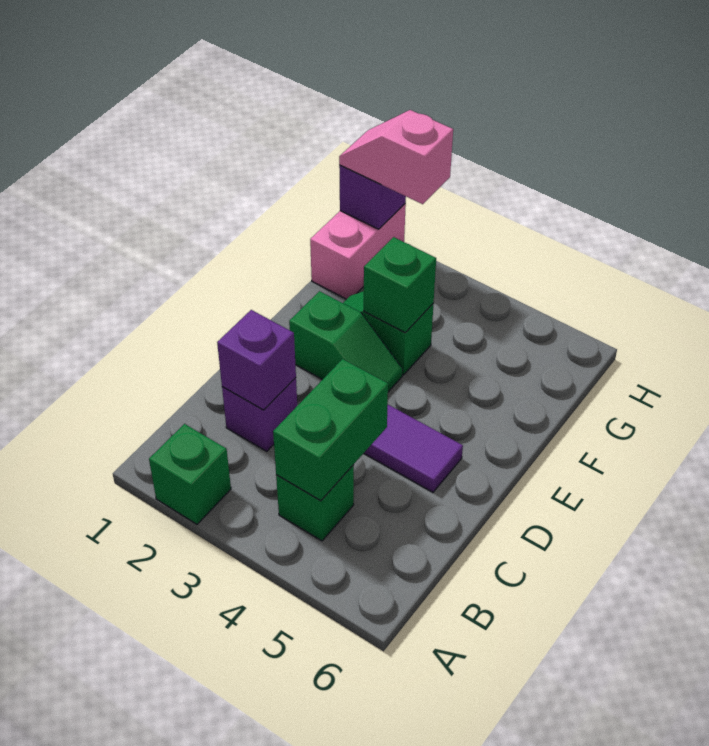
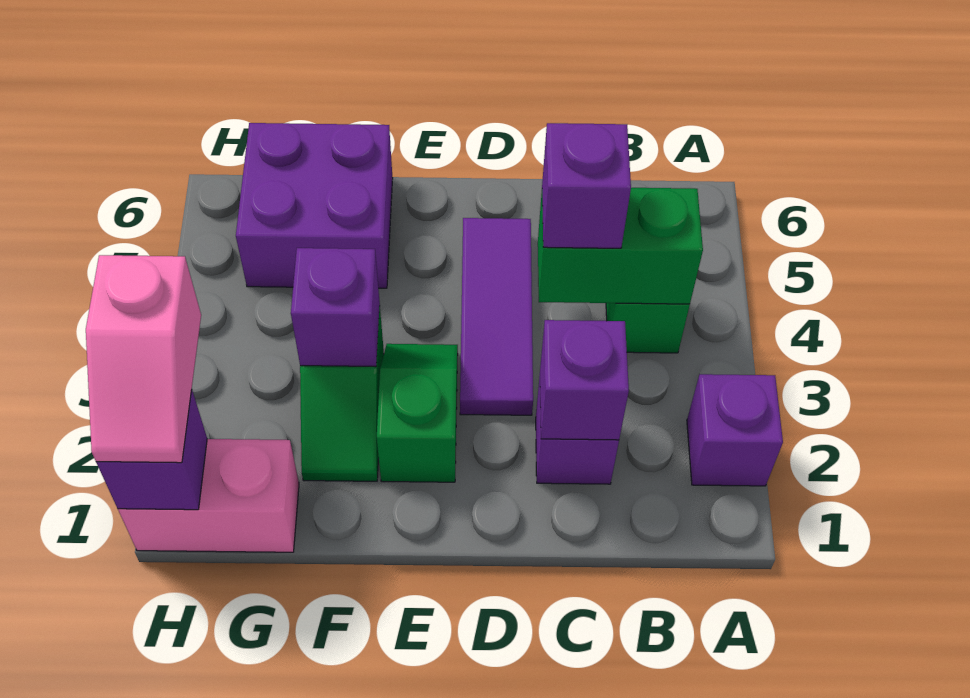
green 1x1 brick [149,424,231,524] -> purple 1x1 brick [687,374,783,486]
none -> purple 1x1 brick [542,123,631,248]
green 1x1 brick [364,237,436,333] -> purple 1x1 brick [291,248,380,367]
none -> purple 2x2 brick [236,123,393,288]

